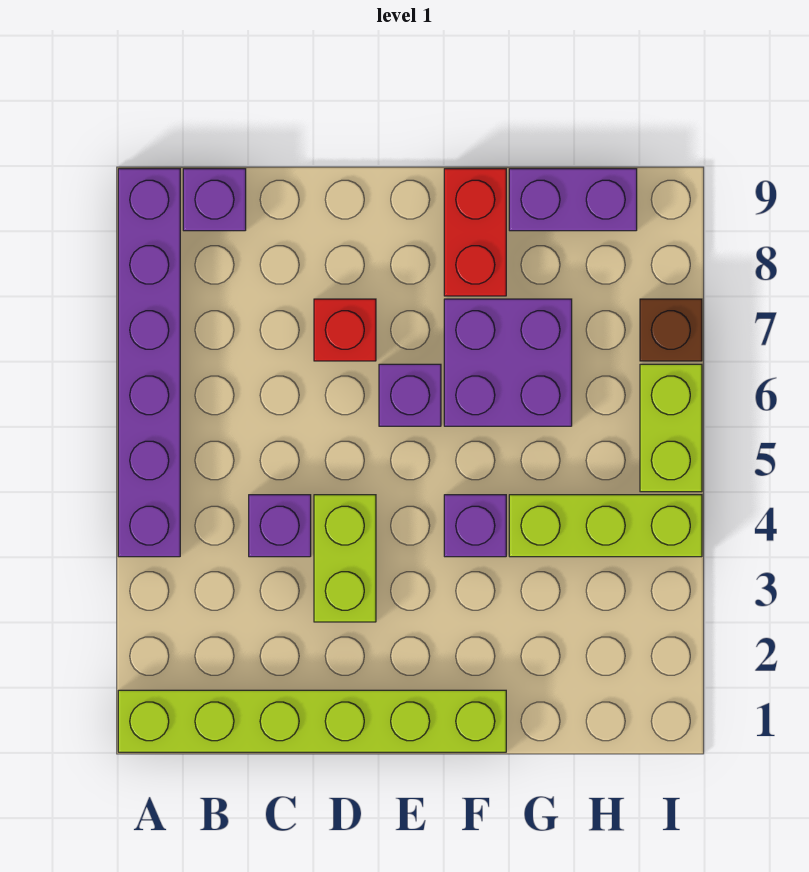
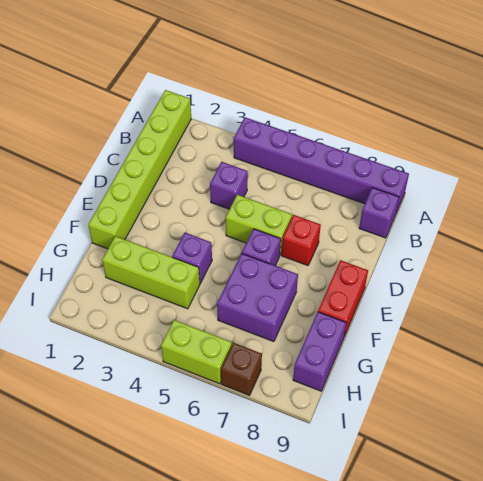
lime 1x2 brick [314,495,376,622] -> lime 1x2 brick moved to [226,195,292,255]
red 1x2 brick [444,169,506,296] -> red 1x2 brick turned to [318,260,368,336]
lime 1x3 brick [509,495,702,557] -> lime 1x3 brick turned to [102,236,200,309]

